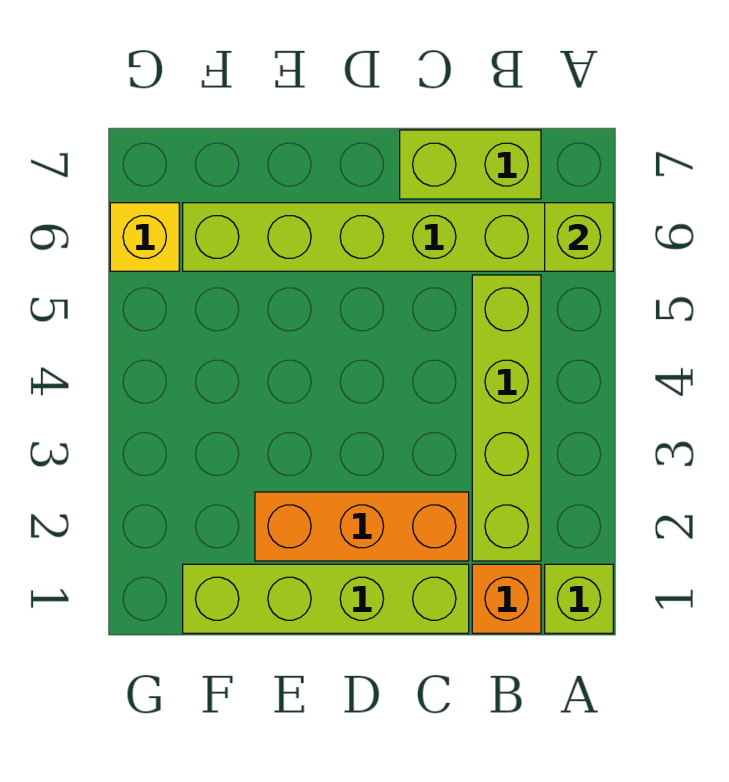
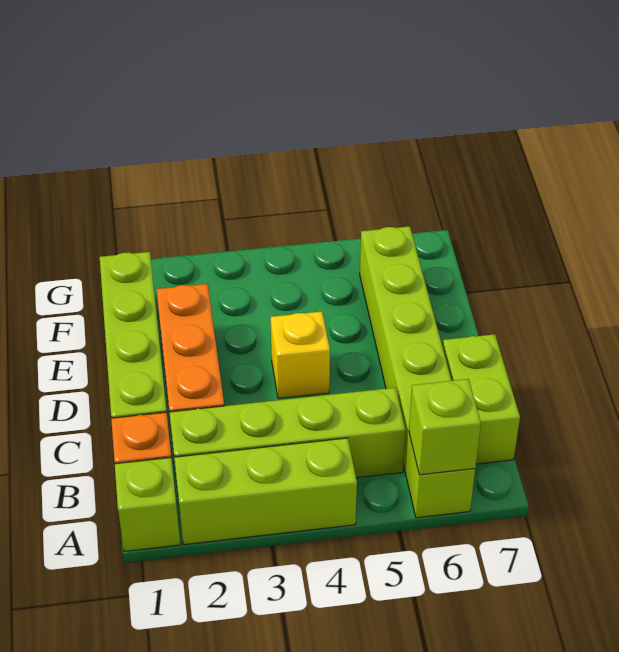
none -> lime 1x3 brick [174,438,357,545]
yellow 1x1 brick [110,203,179,271] -> yellow 1x1 brick moved to [271,311,330,399]

